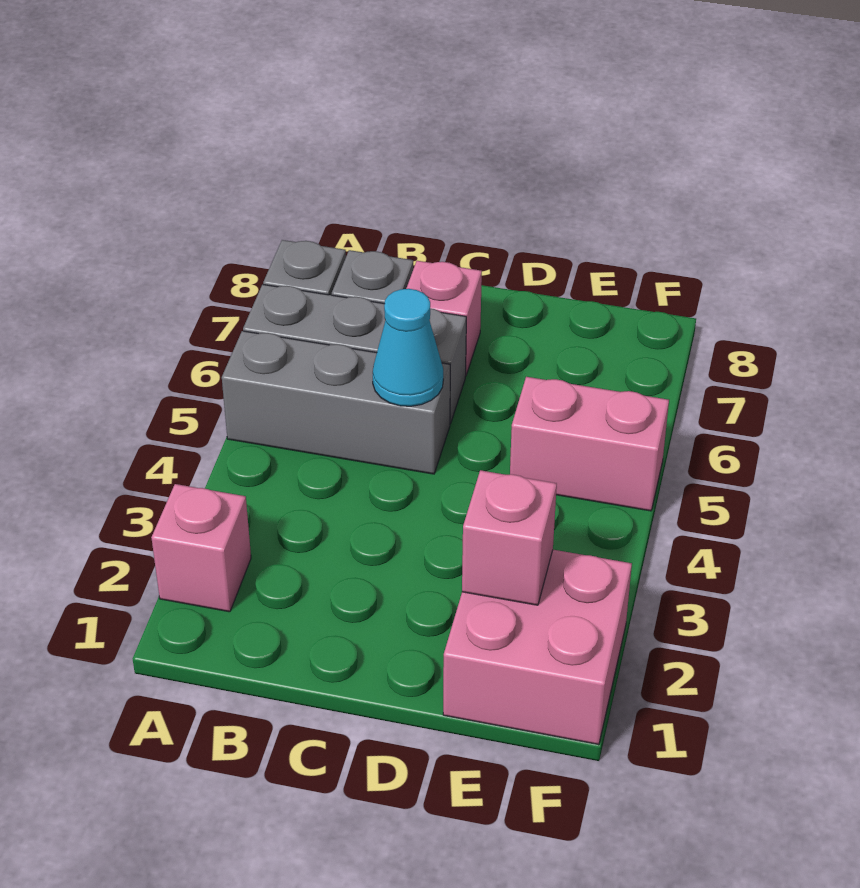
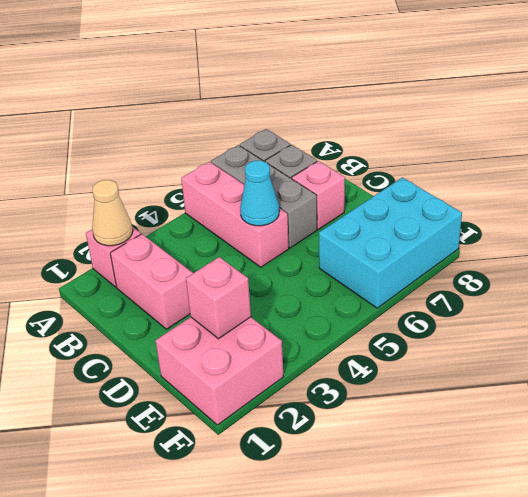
none -> tan 1x1 cone [92,180,133,246]
grey 1x3 brick [222,331,450,474] -> pink 1x3 brick [181,162,289,267]
pink 1x2 brick [510,377,669,511] -> pink 1x2 brick moved to [110,234,193,329]
none -> cyan 2x3 brick [319,178,462,308]

